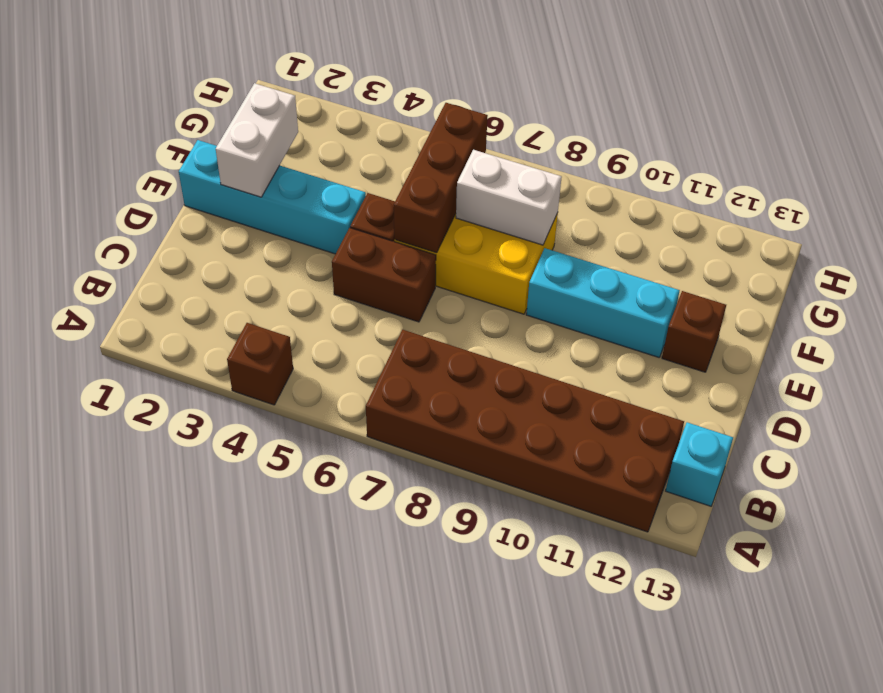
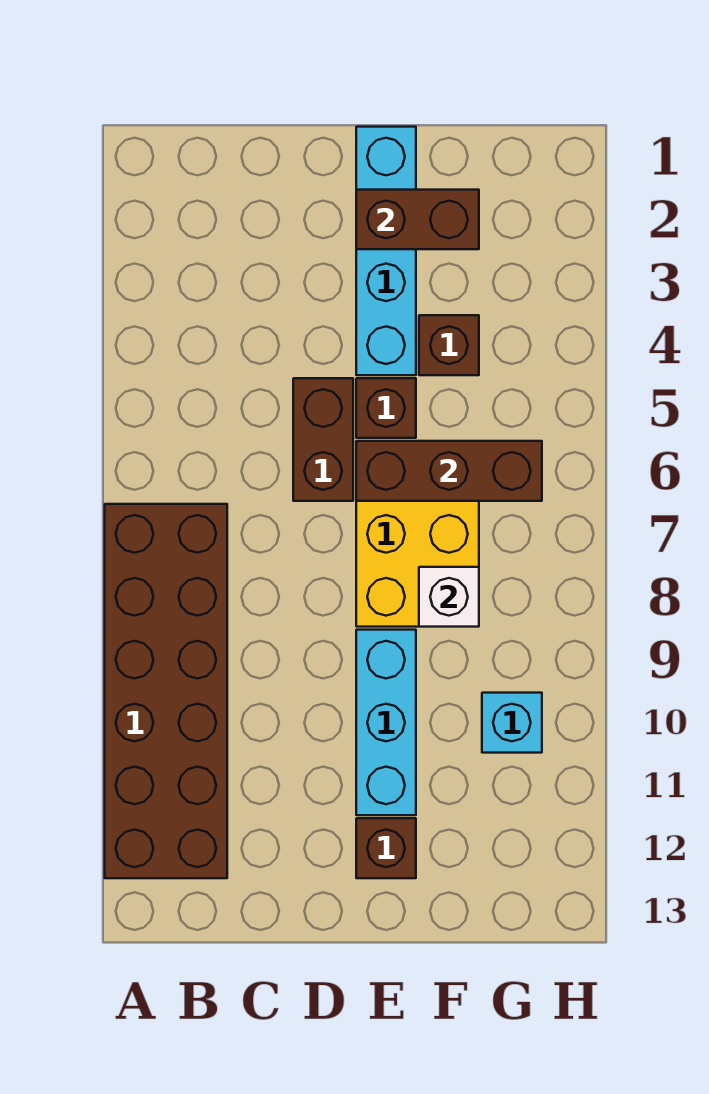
brown 1x1 brick [227,323,293,405] -> brown 1x1 brick moved to [419,315,479,375]
cyan 1x1 brick [666,422,733,506] -> cyan 1x1 brick moved to [482,693,542,753]
white 1x2 brick [216,83,298,197] -> brown 1x2 brick [356,190,479,249]
white 1x2 brick [456,150,562,245] -> white 1x1 brick [419,567,479,627]

